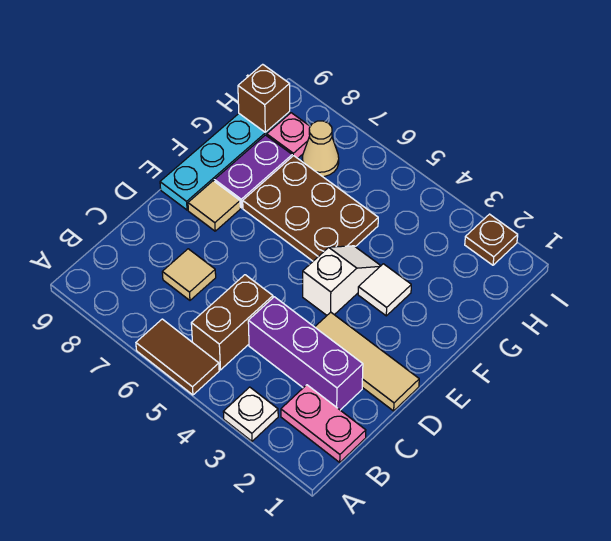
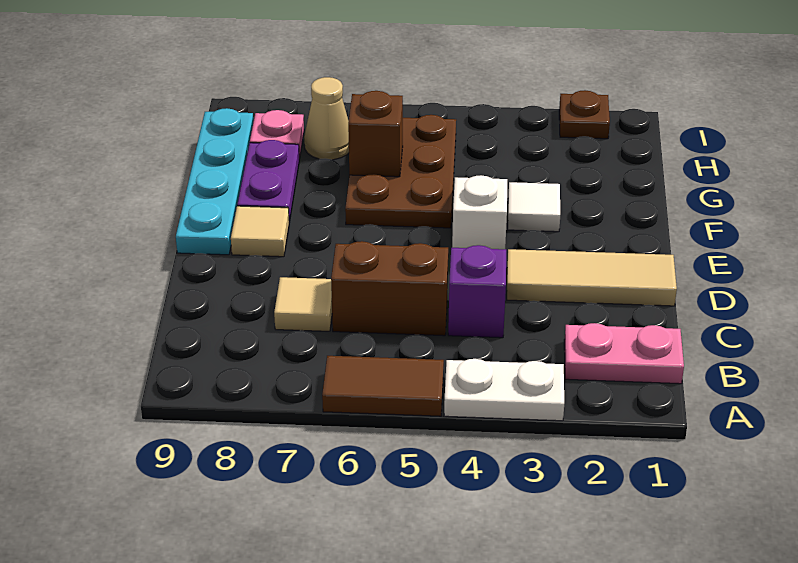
white 1x1 plate [223,387,278,441] -> white 1x2 plate [444,359,564,421]
brown 1x2 brick [191,275,273,370] -> brown 1x2 brick turned to [331,241,448,336]
purple 1x3 brick [248,297,363,410] -> purple 1x1 brick [448,245,506,338]
brown 2x3 plate [243,156,378,261] -> brown 2x3 plate turned to [345,115,456,228]
brown 1x1 brick [238,64,290,132] -> brown 1x1 brick moved to [348,91,403,177]

